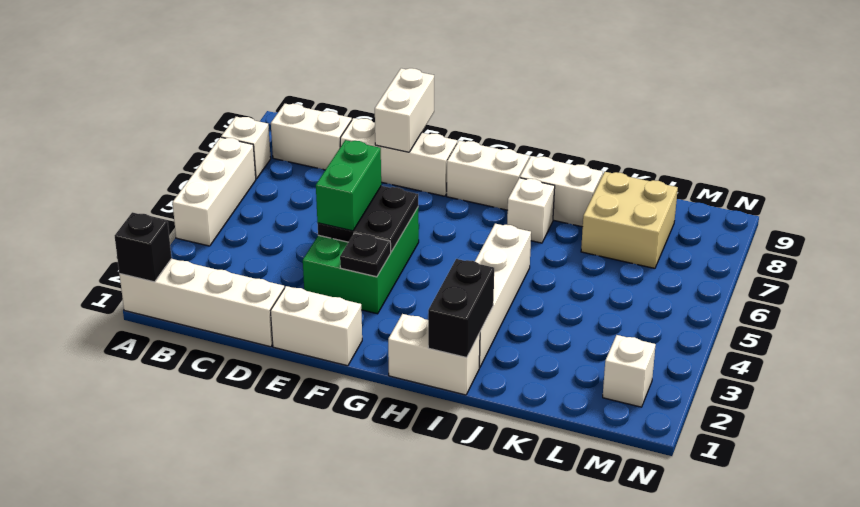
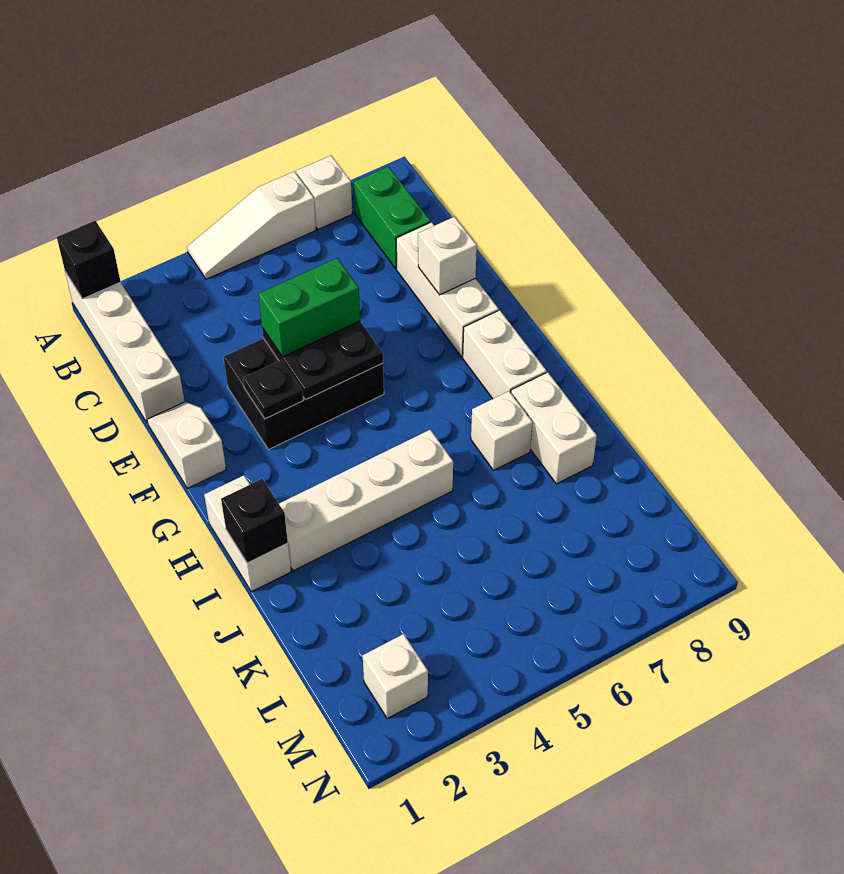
white 1x3 brick [172,137,256,246] -> white 1x3 slope [187,171,316,279]
white 1x2 brick [271,104,352,170] -> green 1x2 brick [354,167,431,269]
white 1x2 brick [271,286,362,366] -> white 1x2 slope [147,402,226,488]
green 2x3 brick [303,208,419,314] -> black 2x3 brick [223,338,384,450]
white 1x2 brick [375,68,434,152] -> white 1x1 brick [418,217,477,295]
black 1x2 brick [428,259,494,358] -> black 1x1 brick [221,479,288,563]
tan 2x2 brick [581,172,678,268] -> none

